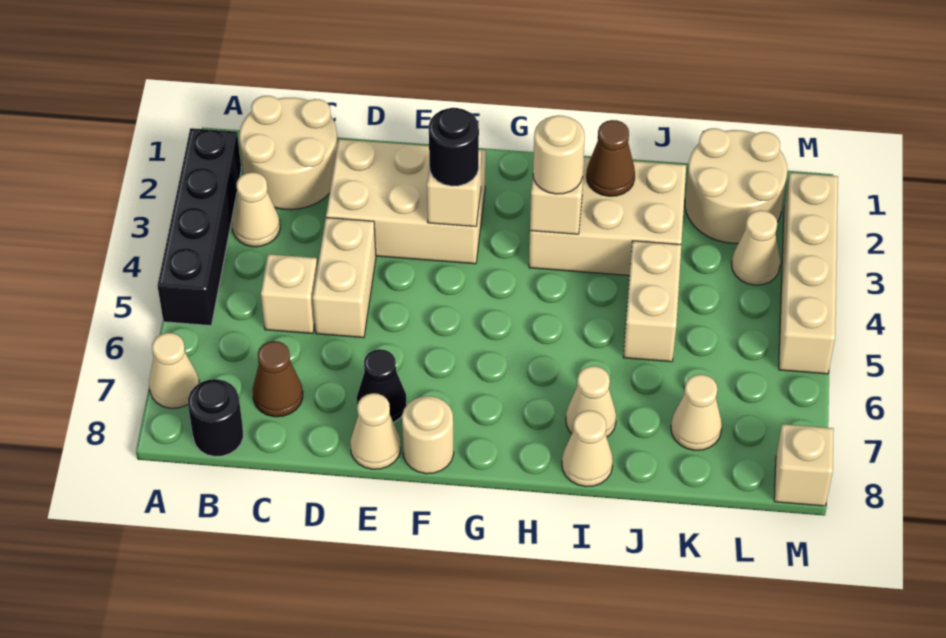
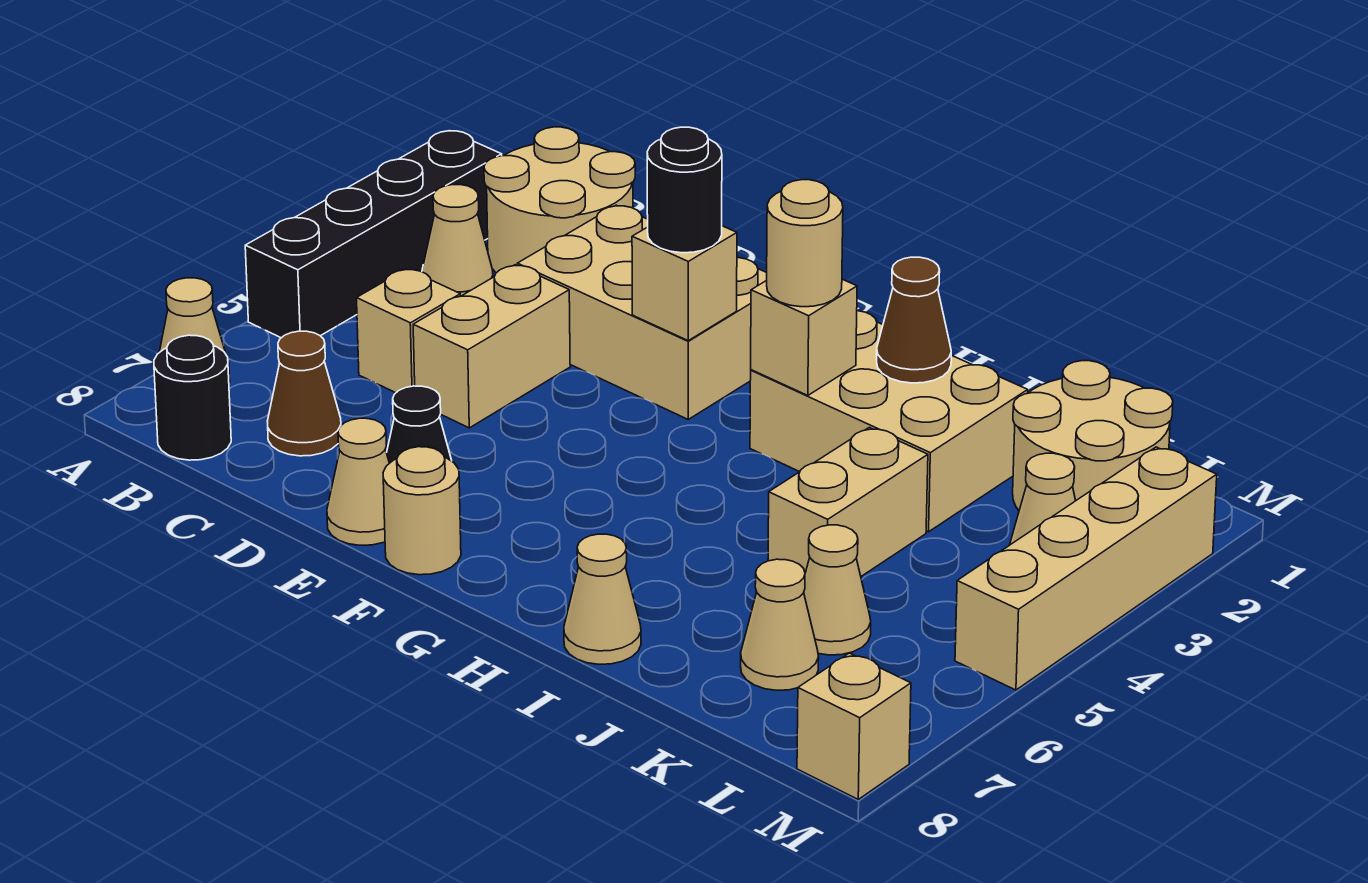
tan 1x1 cone [566,366,616,437] -> tan 1x1 cone moved to [804,525,871,655]

